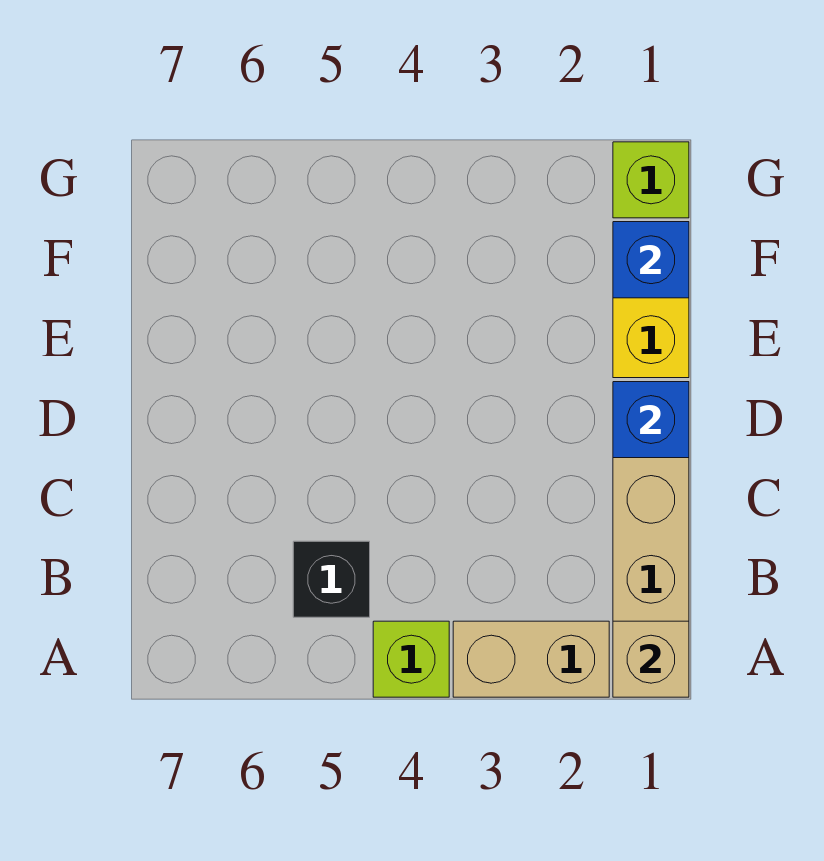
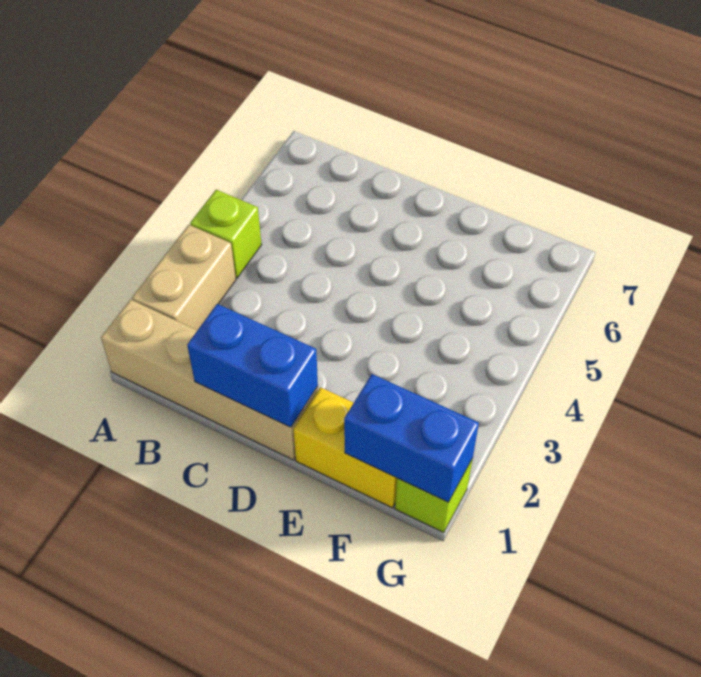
tan 1x1 brick [613,621,689,697] -> none
black 1x1 brick [293,541,370,617] -> none
blue 1x1 brick [613,382,689,458] -> blue 1x2 brick [187,304,318,427]
blue 1x1 brick [613,222,689,298] -> blue 1x2 brick [344,374,479,502]

